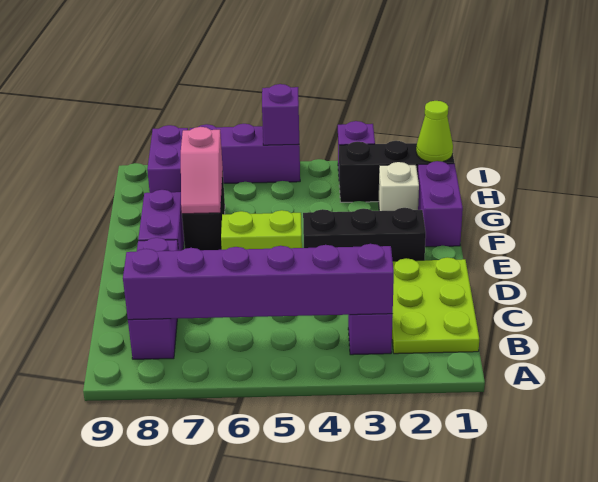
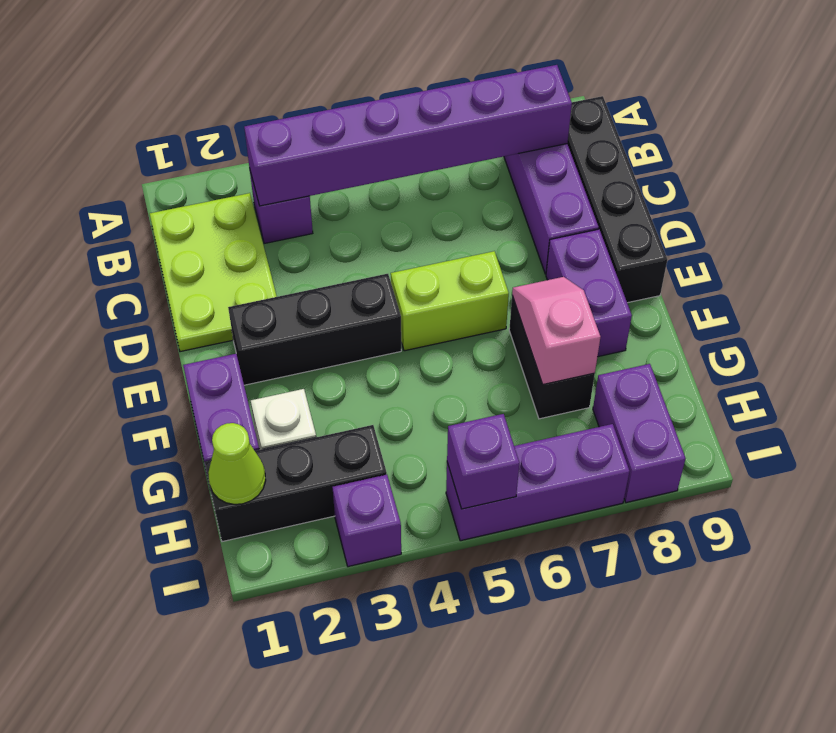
none -> black 1x4 brick [567,96,667,303]

